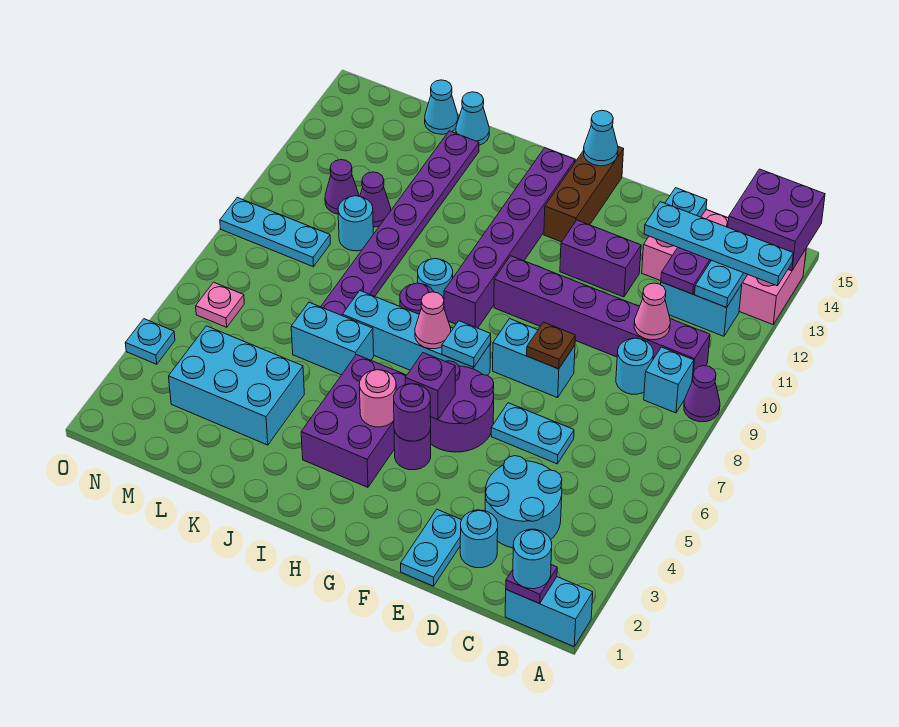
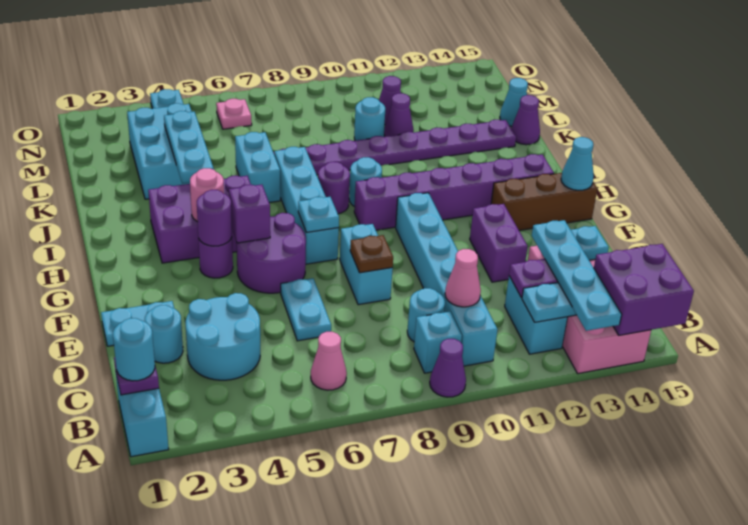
purple 1x6 brick [494,256,710,381] -> cyan 1x6 brick [396,193,498,366]
pink 1x1 cone [415,292,451,349] -> pink 1x1 cone moved to [311,332,347,390]
cyan 1x1 cone [456,92,489,145] -> purple 1x1 cone [511,95,540,145]
cyan 1x3 plate [220,198,330,267] -> cyan 1x3 plate moved to [164,111,214,183]

